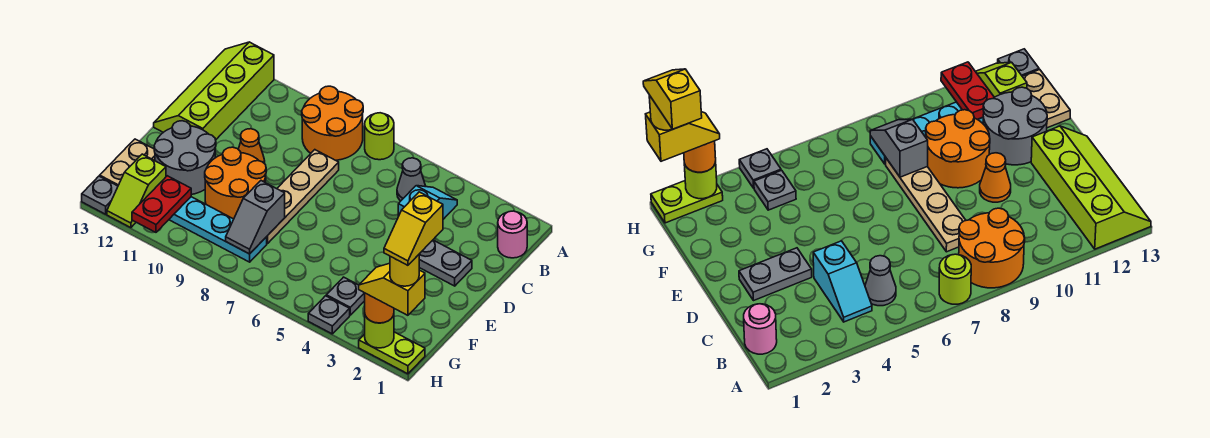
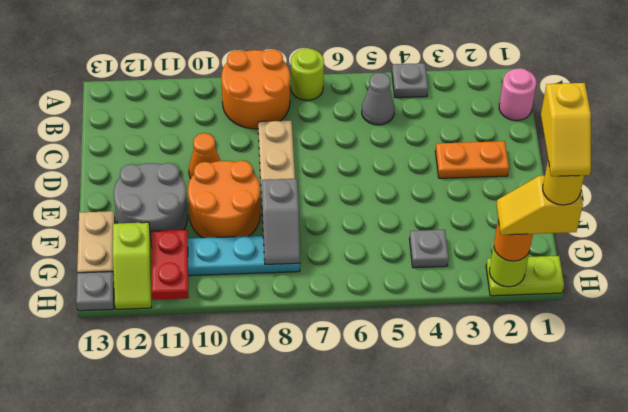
lime 2x4 slope [154,42,274,140] -> none
cyan 1x2 slope [398,186,457,219] -> none
grey 1x2 plate [419,240,472,286] -> orange 1x2 plate [435,141,509,178]
grey 1x1 plate [308,296,350,334] -> grey 1x1 plate moved to [392,63,428,98]

